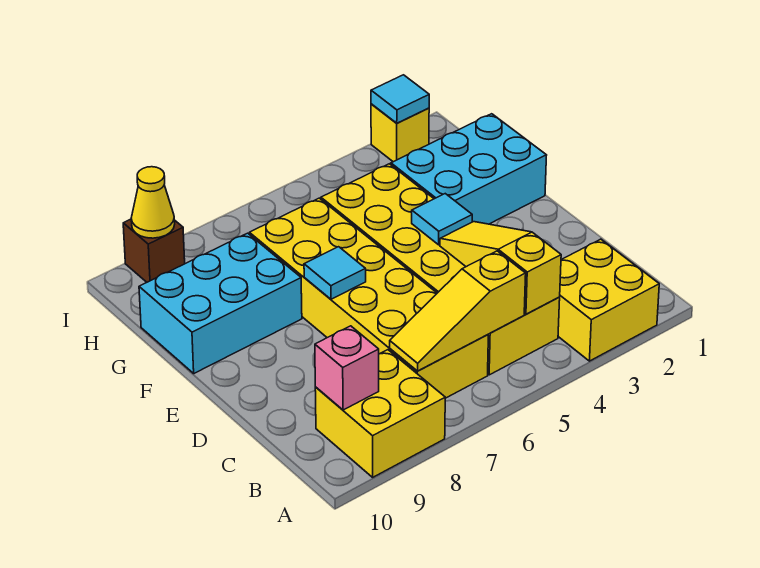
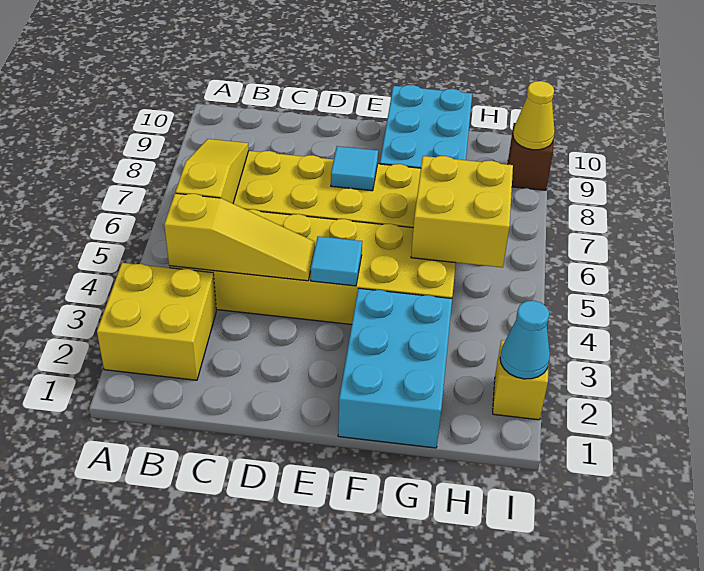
yellow 2x2 brick [315,350,445,477] -> yellow 2x2 brick moved to [411,156,513,268]
pink 1x1 brick [315,326,379,410] -> none
cyan 1x1 tile [371,75,429,123] -> cyan 1x1 cone [500,301,550,379]

